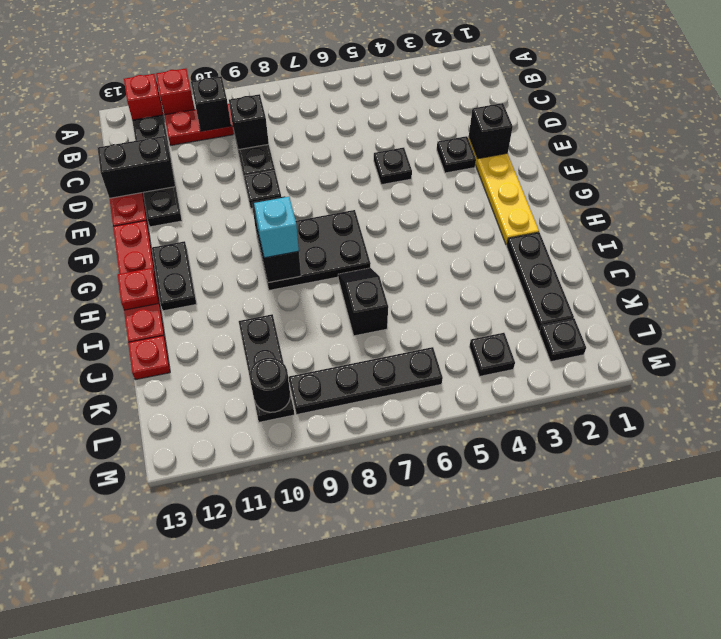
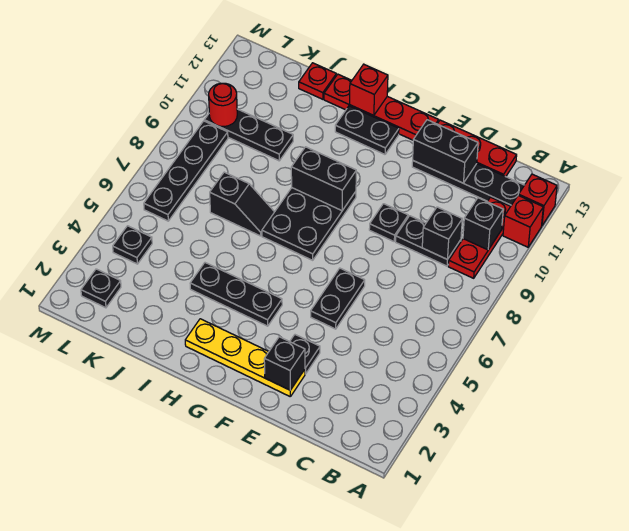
black 1x2 brick [98,136,175,198] -> black 1x2 brick turned to [413,120,478,183]
black 1x1 plate [374,148,412,185] -> black 1x2 plate [311,268,365,329]
cyan 1x1 brick [254,197,299,258] -> none
red 1x1 plate [118,268,159,310] -> red 1x1 brick [350,64,388,116]
black 1x3 plate [506,232,574,331] -> black 1x3 plate moved to [190,263,282,326]
black 1x1 round brick [250,358,290,412] -> red 1x1 round brick [209,83,237,127]

